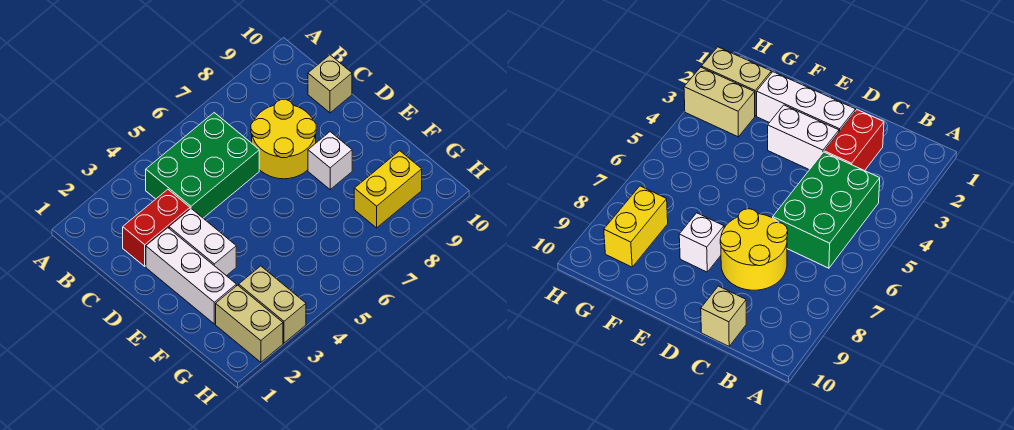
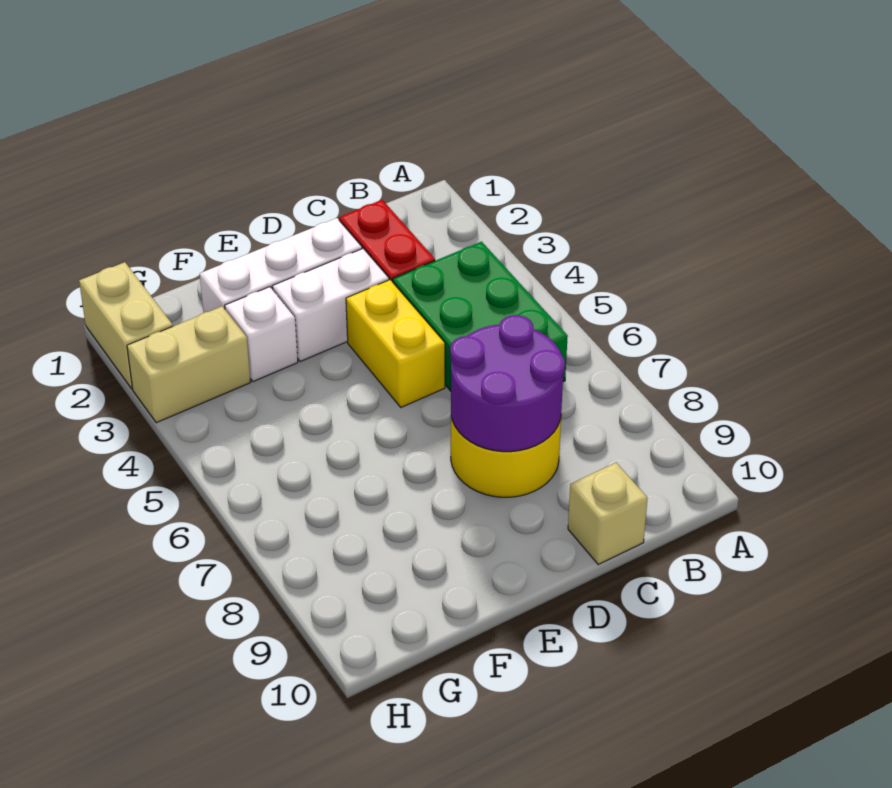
none -> purple 2x2 round brick [450,315,565,452]
white 1x1 brick [308,132,352,189] -> white 1x1 brick moved to [225,287,298,382]
tan 1x2 brick [216,285,283,362] -> tan 1x2 brick turned to [79,262,173,389]
yellow 1x2 brick [354,151,422,228] -> yellow 1x2 brick moved to [346,280,445,407]

